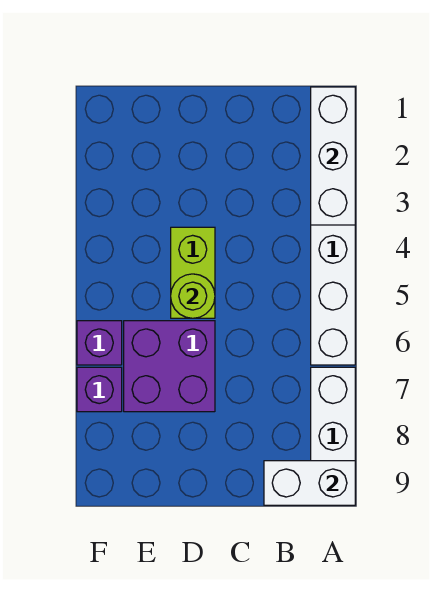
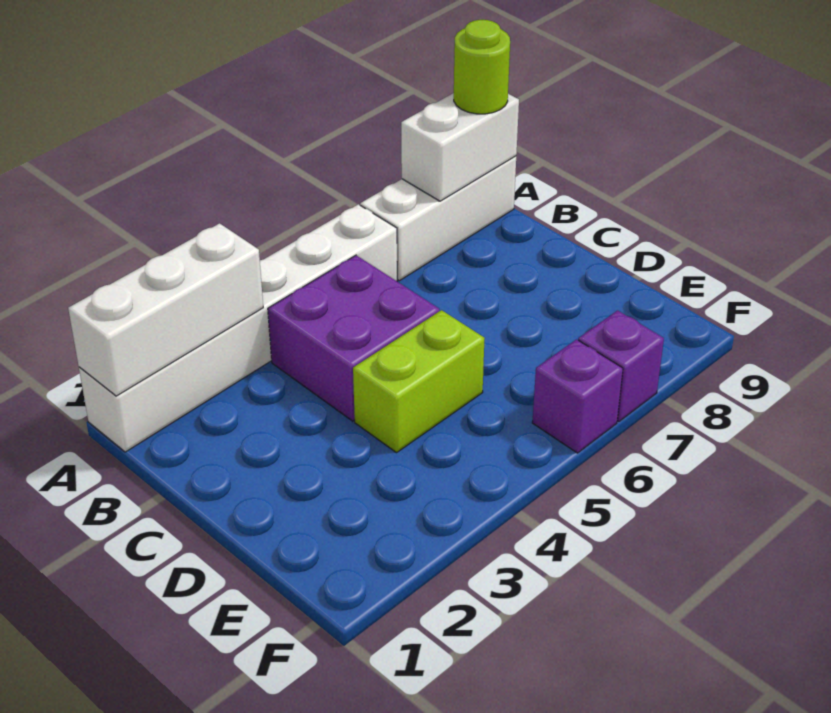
white 1x2 brick [264,461,355,505] -> white 1x2 brick turned to [401,93,519,201]
lime 1x1 round brick [171,274,215,318] -> lime 1x1 round brick moved to [454,20,510,114]
purple 2x2 brick [124,321,215,412] -> purple 2x2 brick moved to [268,255,439,421]

